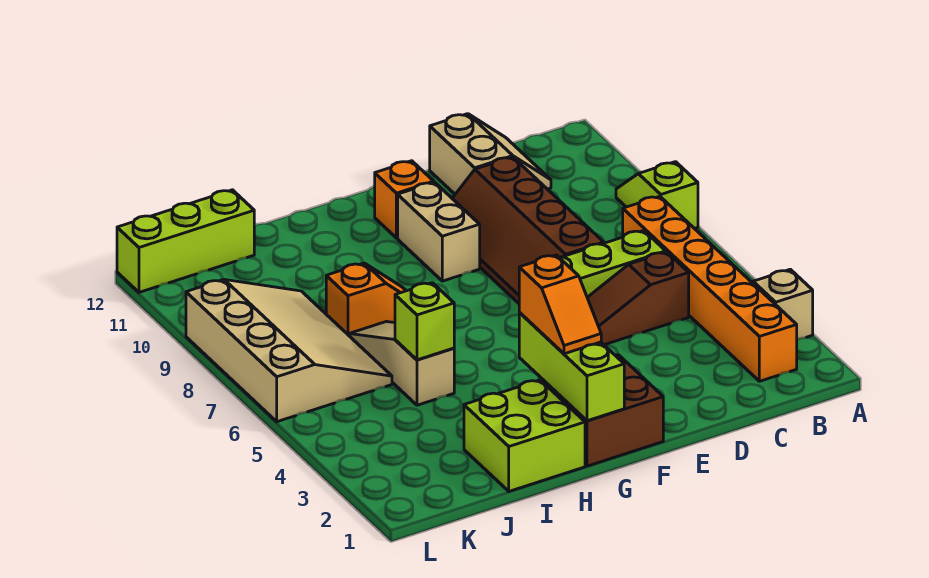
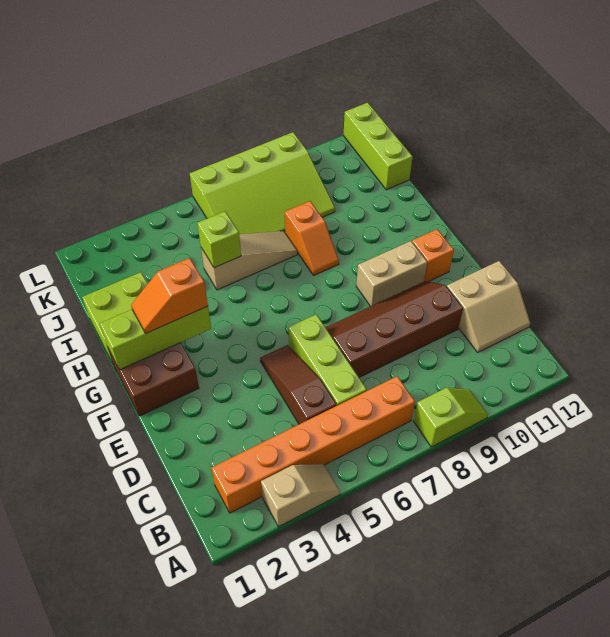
tan 3x4 slope [186,280,392,422] -> lime 3x4 slope [190,132,335,234]

